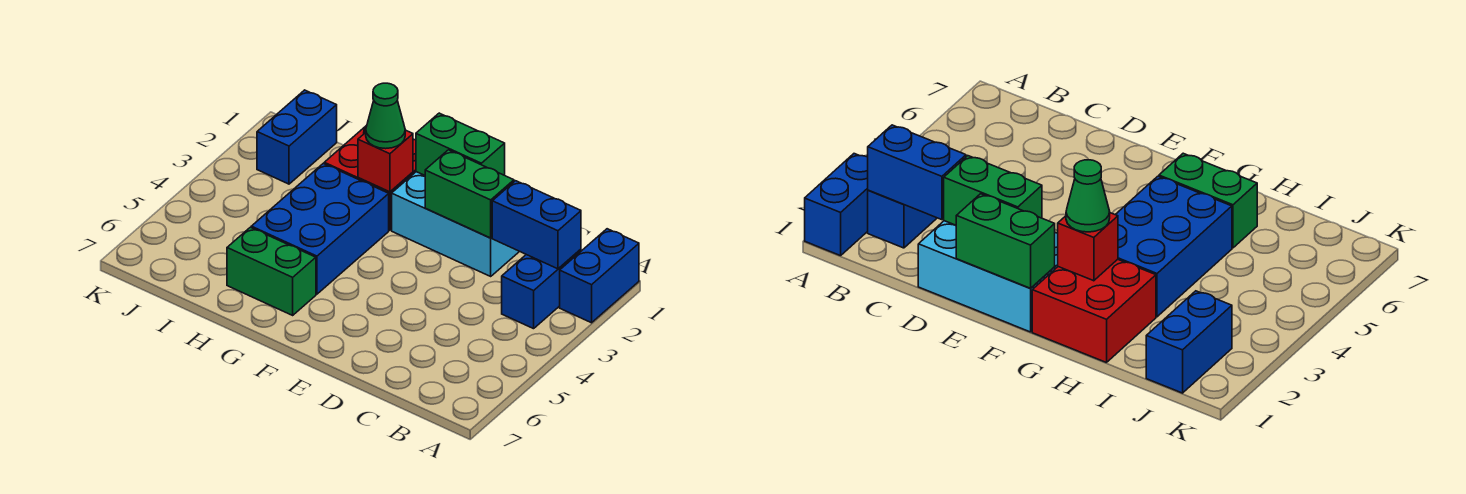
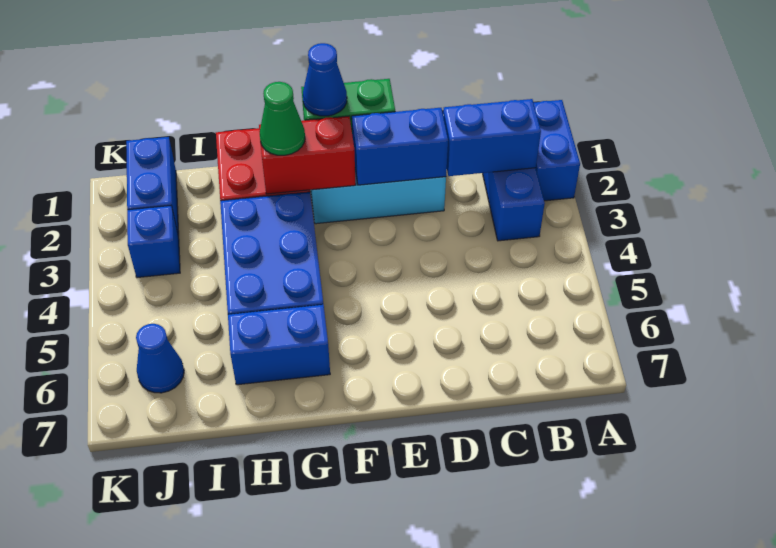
green 1x2 brick [425,150,514,238] -> blue 1x2 brick [352,108,448,185]
none -> blue 1x1 cone [303,43,347,116]
red 1x1 brick [358,130,413,192] -> red 1x2 brick [259,116,356,194]
green 1x2 brick [227,227,316,315] -> blue 1x2 brick [228,305,330,385]
none -> blue 1x1 brick [127,206,180,278]
none -> blue 1x1 cone [136,324,184,393]

